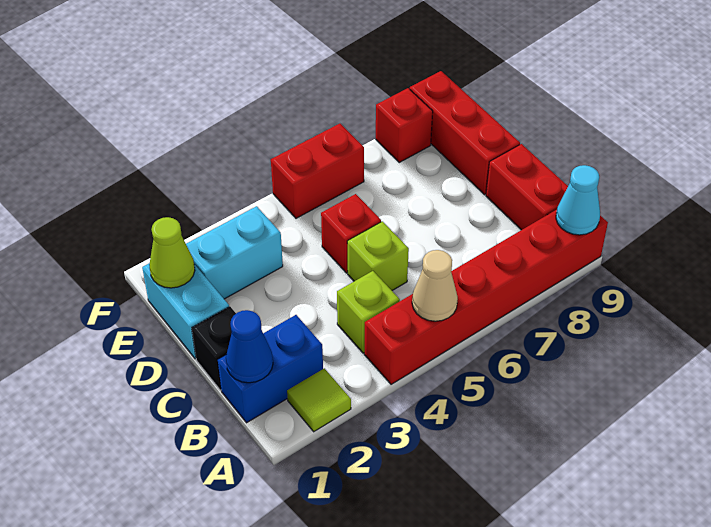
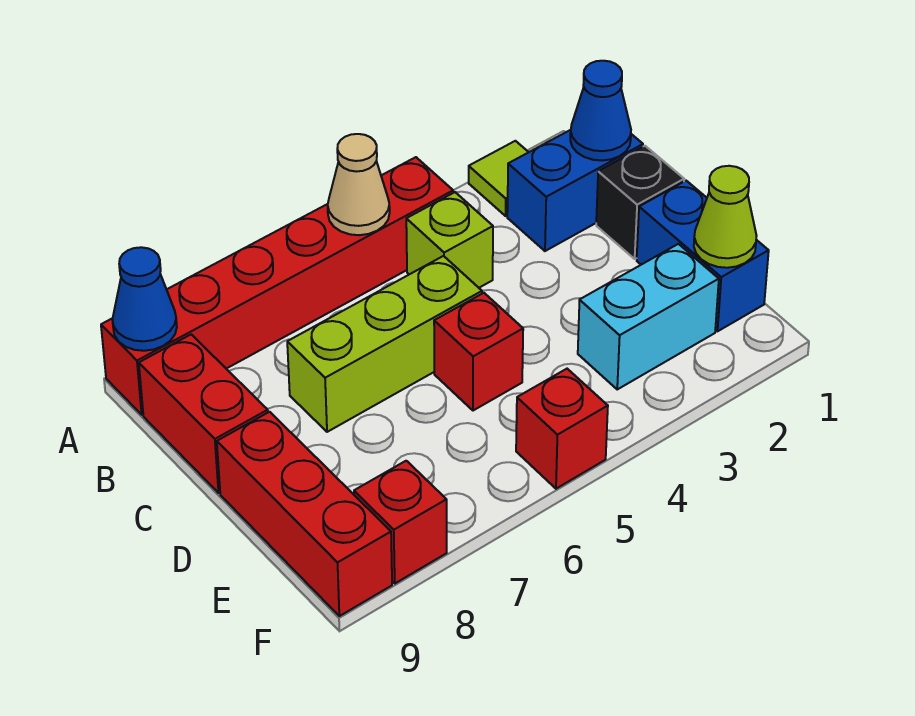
cyan 1x1 cone [556,165,600,235] -> blue 1x1 cone [112,247,177,351]
lime 1x1 brick [347,221,409,290] -> lime 1x3 brick [287,256,482,432]
cyan 1x2 brick [142,263,229,359] -> blue 1x2 brick [637,181,769,331]
red 1x2 brick [271,124,364,218] -> red 1x1 brick [516,369,608,489]

